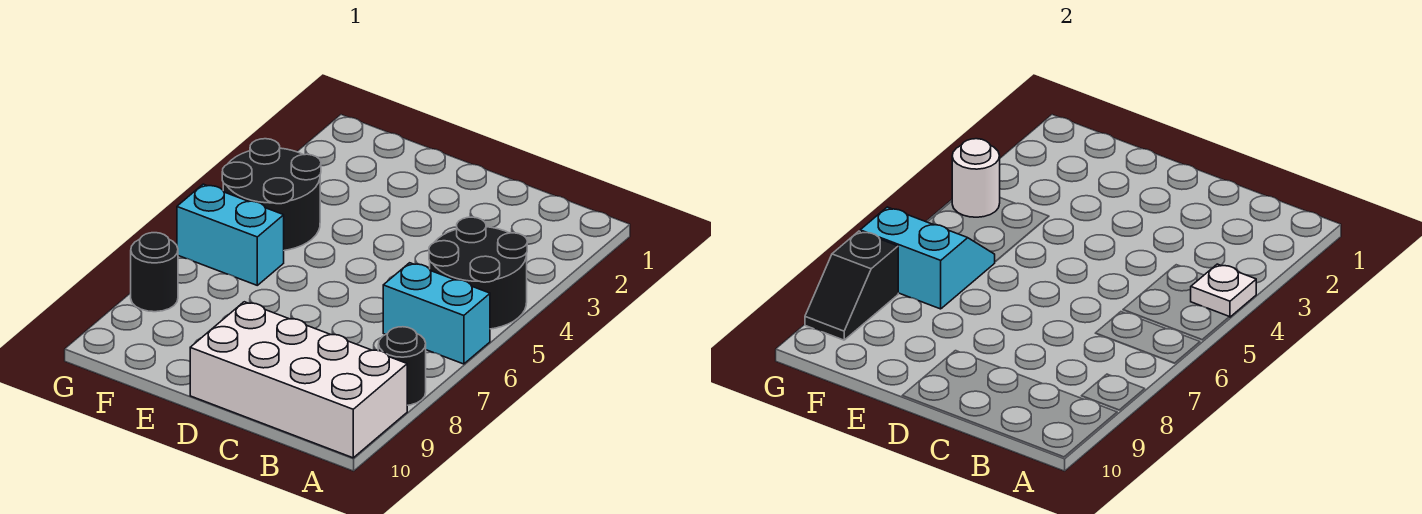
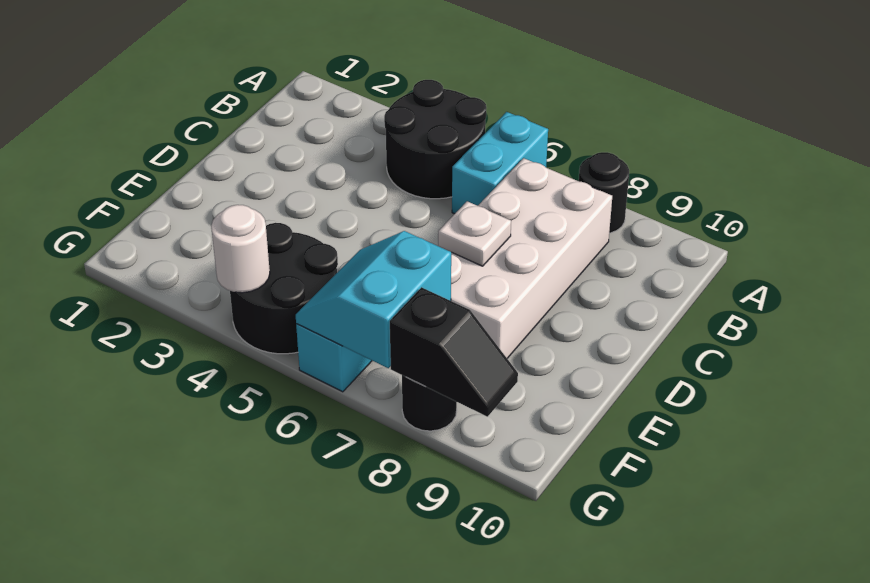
white 1x1 plate [1191,264,1256,317] -> white 1x1 plate moved to [438,201,511,266]
white 2x4 brick [190,302,407,458] -> white 2x4 brick moved to [451,158,612,358]

